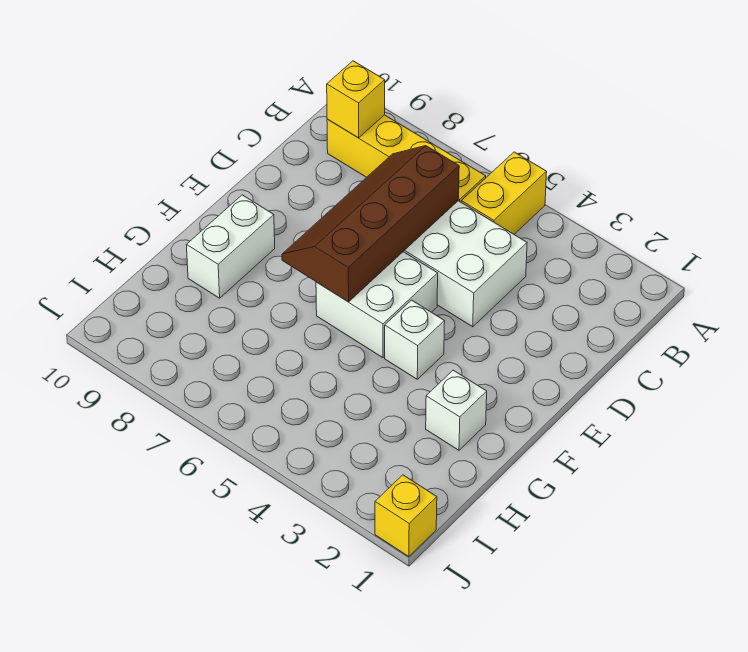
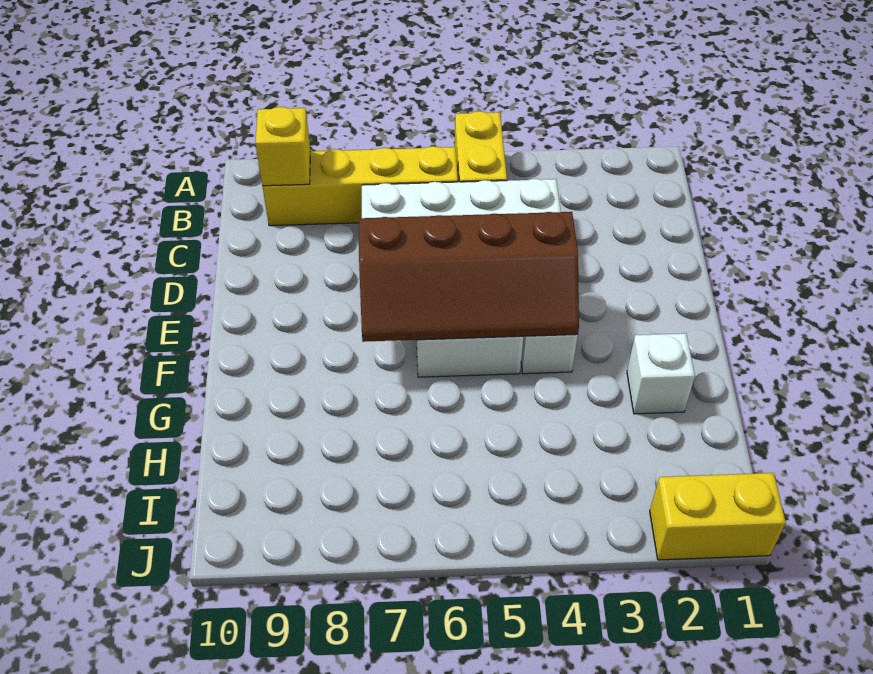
brown 2x4 slope [282,146,459,302] -> brown 2x4 slope turned to [359,212,579,342]
white 1x2 brick [187,195,275,298] -> none
yellow 1x1 brick [375,475,437,557] -> yellow 1x2 brick [650,473,786,560]

